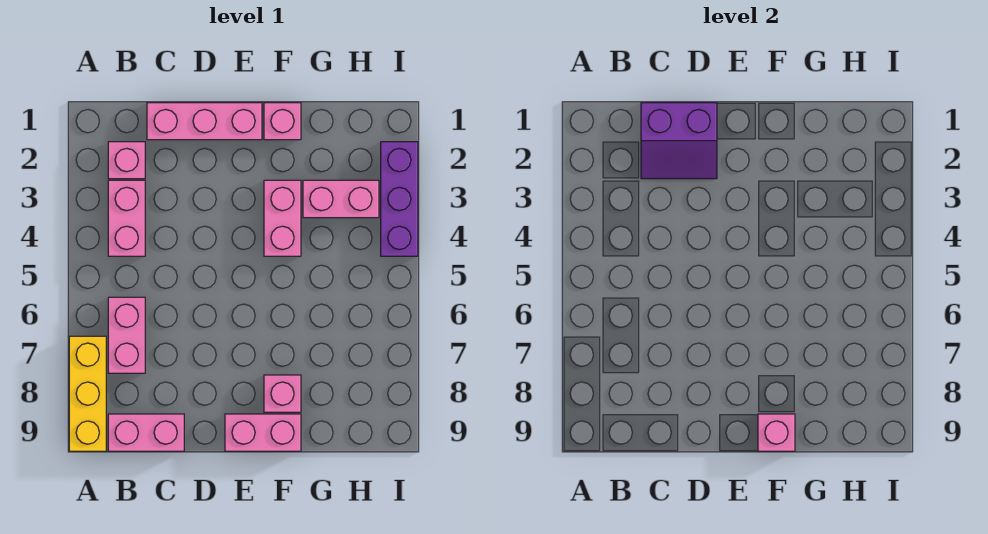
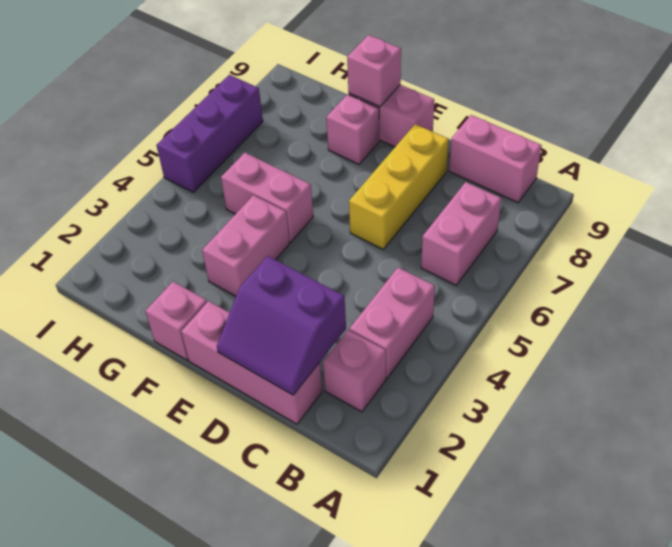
yellow 1x3 brick [69,336,106,451] -> yellow 1x3 brick moved to [349,124,449,249]
purple 2x2 slope [641,103,717,179] -> purple 2x2 slope turned to [217,256,346,395]
pink 1x2 brick [303,180,379,218] -> pink 1x2 brick moved to [221,153,313,242]
purple 1x3 brick [381,142,418,256] -> purple 1x3 brick moved to [156,75,263,192]

